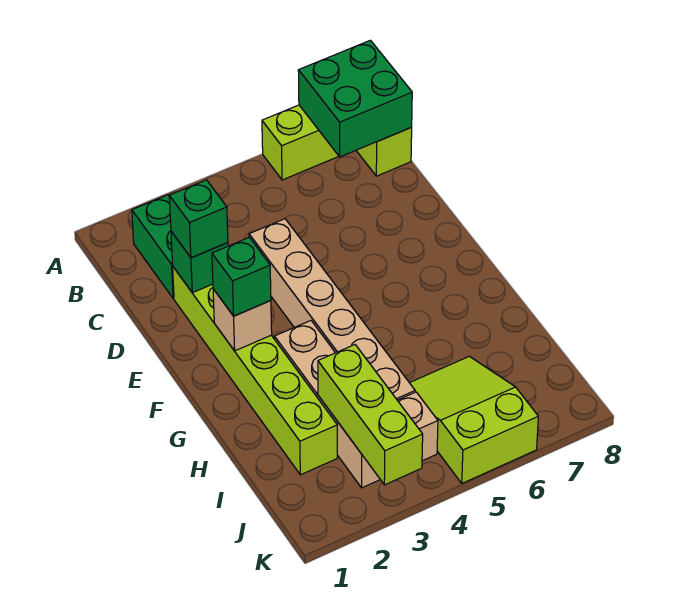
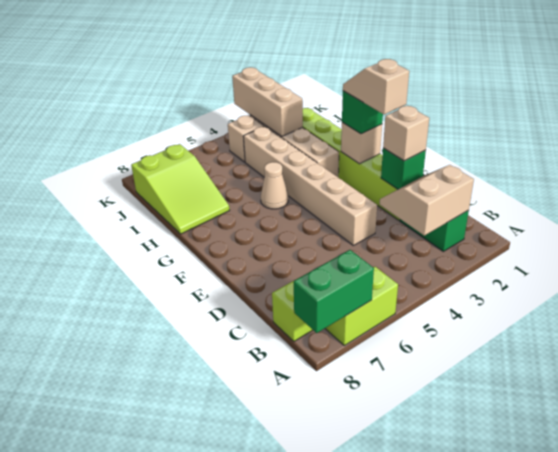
green 2x2 brick [298,40,412,157] -> green 1x2 brick [294,250,374,333]
none -> tan 2x2 slope [380,165,474,236]
green 1x1 brick [169,180,228,258] -> tan 1x1 brick [383,106,429,161]
none -> tan 1x2 slope [343,59,409,115]
none -> tan 1x1 cone [261,162,288,209]
lime 1x3 brick [318,345,423,485] -> tan 1x3 brick [232,67,303,137]
lime 2x3 slope [410,356,538,483] -> lime 2x3 slope moved to [131,144,230,234]

